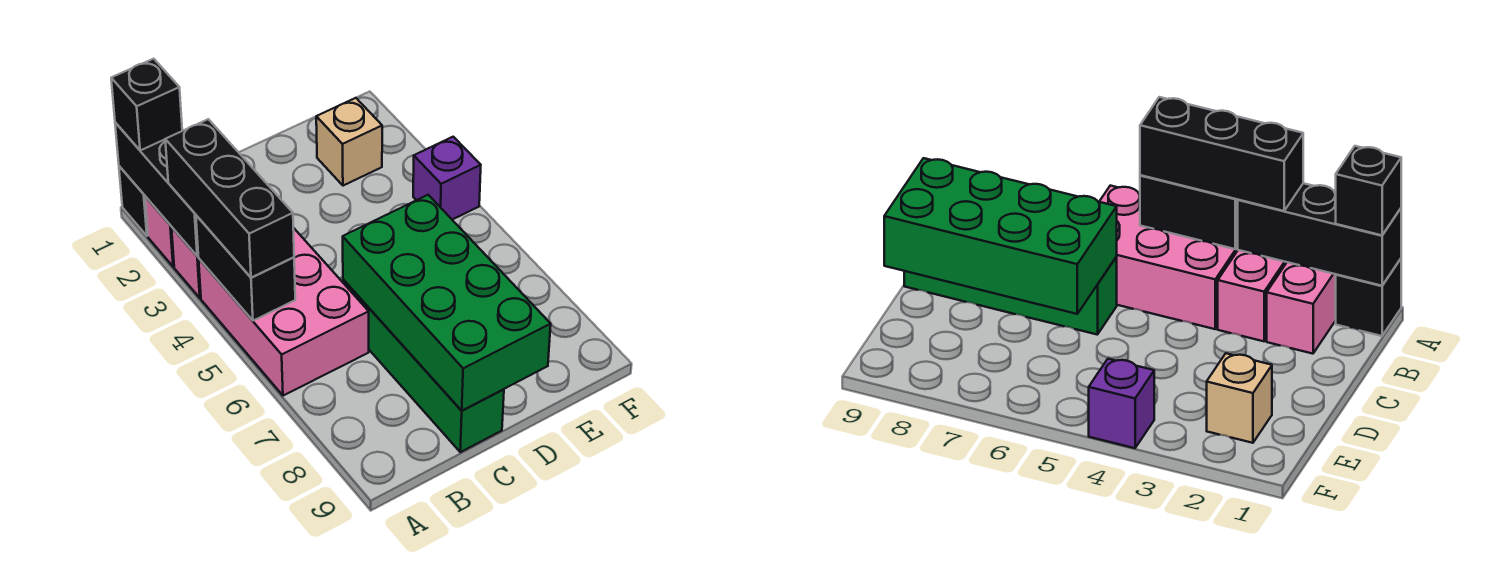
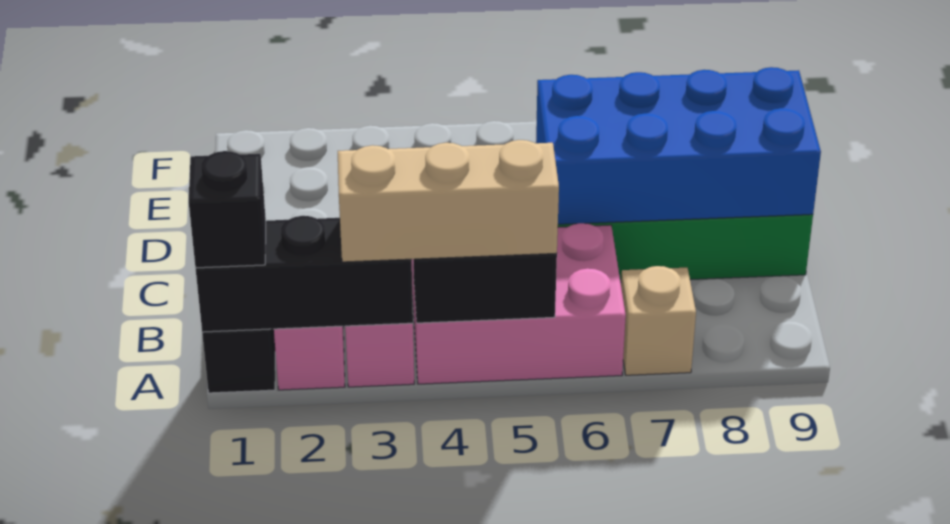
black 1x3 brick [165,119,294,278] -> tan 1x3 brick [338,140,559,262]
green 2x4 brick [343,195,551,411] -> blue 2x4 brick [536,67,821,224]
tan 1x1 brick [316,98,382,186] -> tan 1x1 brick moved to [621,266,696,375]
purple 1x1 brick [413,137,481,220] -> none

